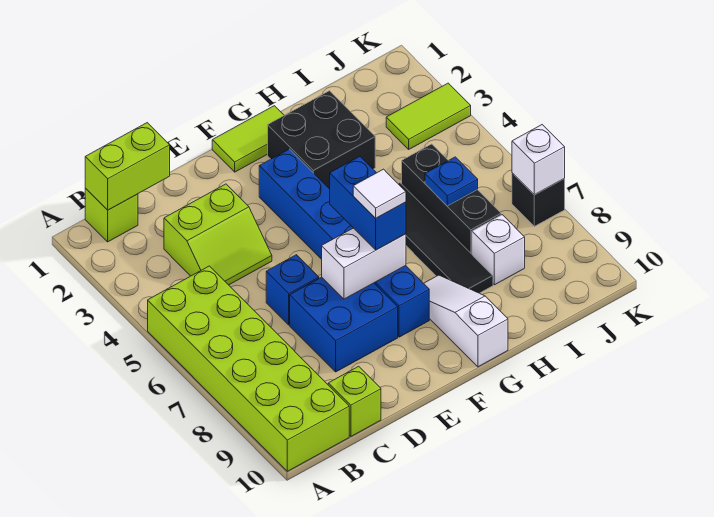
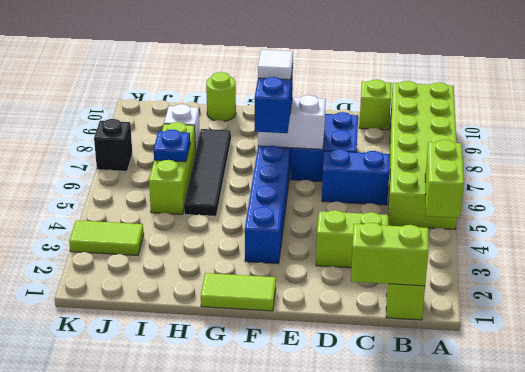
none -> lime 1x2 brick [425,140,464,218]
blue 1x1 brick [266,255,319,325] -> blue 1x2 brick [322,149,390,205]
black 2x2 brick [268,91,375,189] -> none
white 1x3 slope [424,275,508,367] -> none
none -> lime 1x1 round brick [206,72,236,121]
black 1x3 brick [402,144,501,254] -> lime 1x3 brick [149,122,196,214]
white 1x1 brick [512,125,565,195] -> none

